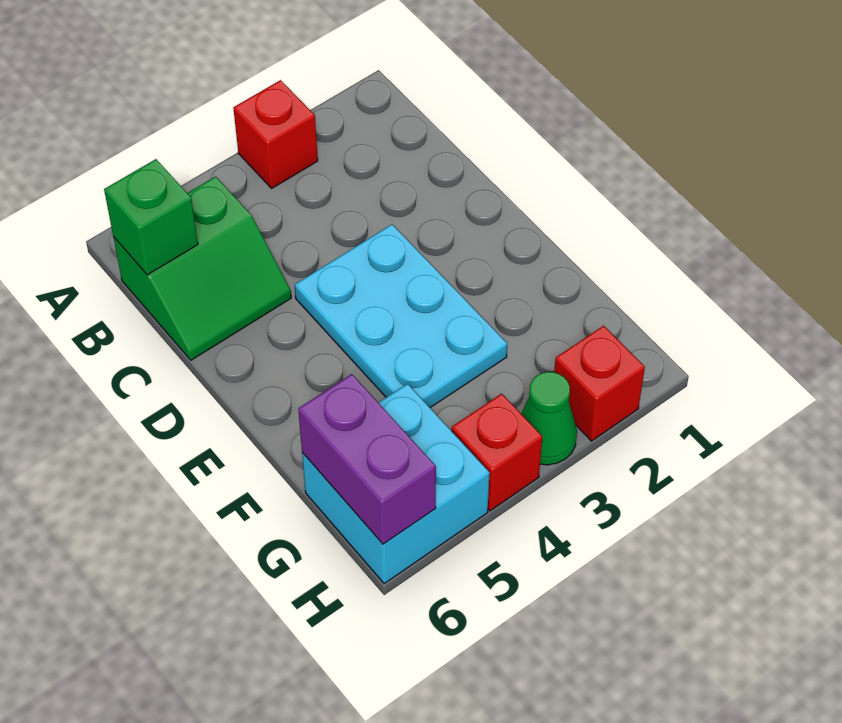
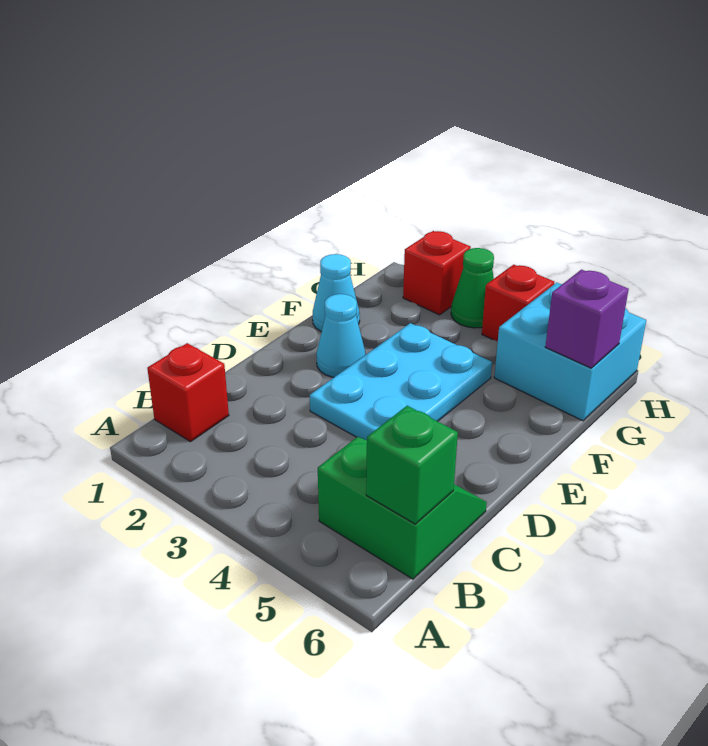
red 1x1 brick [233,80,318,188] -> red 1x1 brick moved to [147,343,229,442]
none -> cyan 1x1 cone [316,294,366,377]
none -> cyan 1x1 cone [313,254,360,332]
purple 1x2 brick [298,374,436,544] -> purple 1x1 brick [545,270,629,368]

